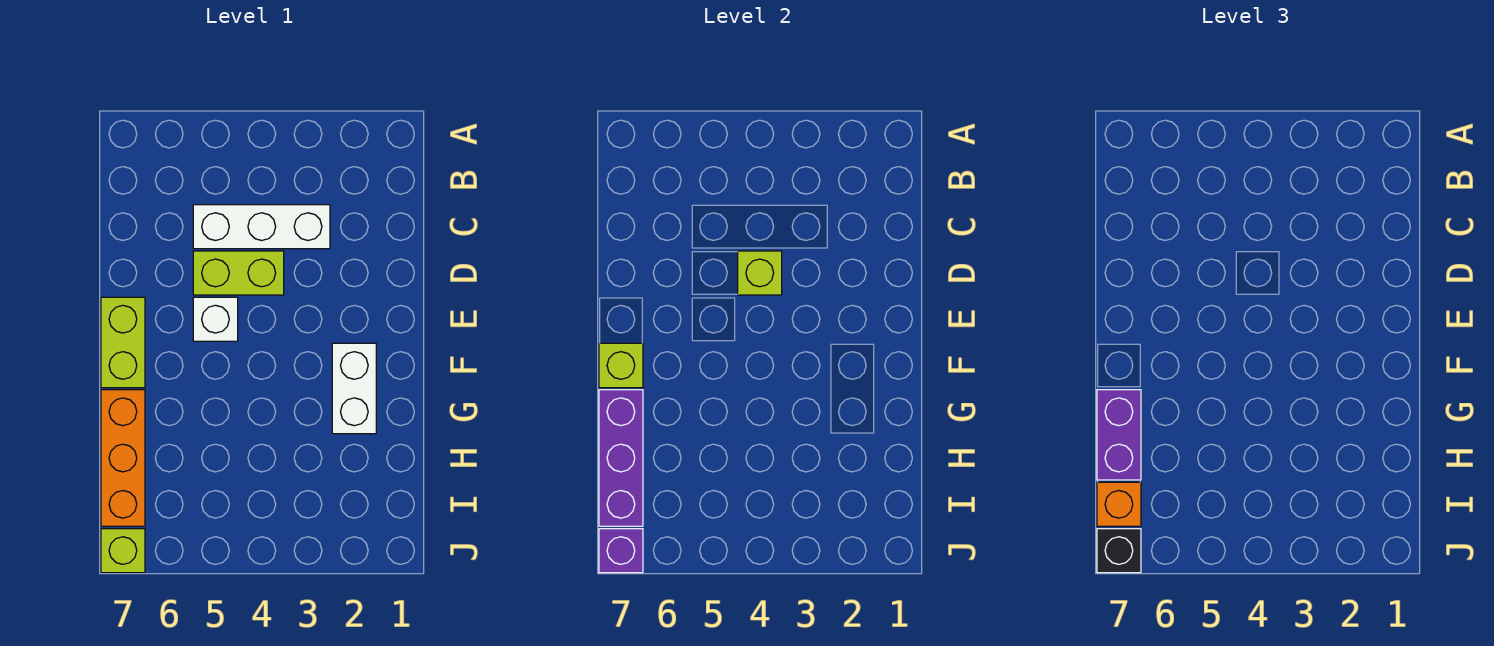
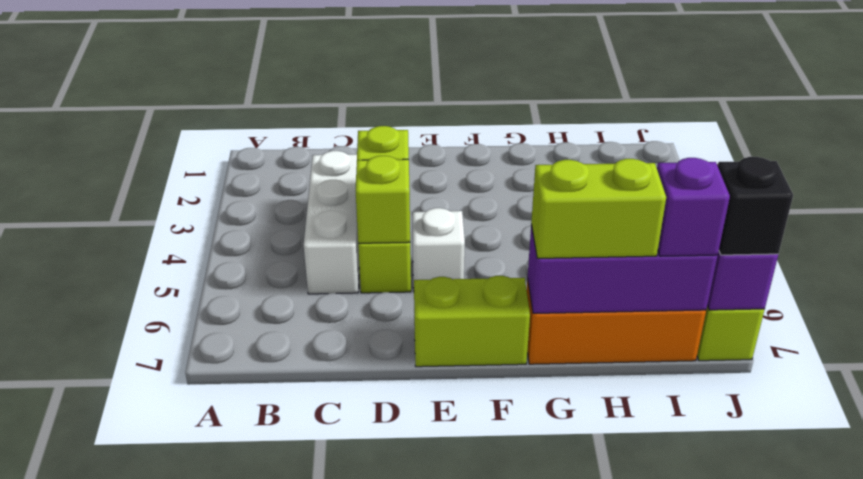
white 1x2 brick [332,343,376,434] -> none
lime 1x1 brick [599,343,643,388] -> lime 1x1 brick moved to [356,156,410,243]
purple 1x2 brick [1097,390,1141,480] -> lime 1x2 brick [531,159,666,258]
orange 1x1 brick [1097,482,1141,526] -> purple 1x1 brick [657,158,730,256]

